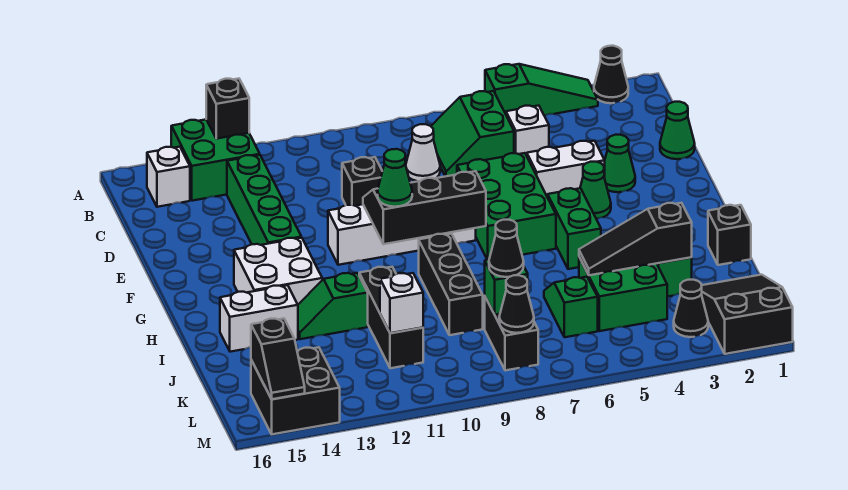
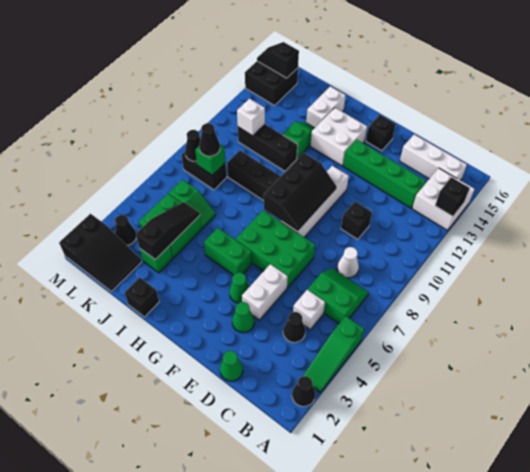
green 2x2 brick [171,120,260,201] -> white 2x2 brick [412,168,475,230]
white 1x1 brick [147,147,190,207] -> white 1x3 brick [400,134,467,180]
none -> black 1x1 cone [283,312,305,343]
none -> black 1x1 brick [366,115,396,151]
green 1x1 cone [378,149,412,207] -> none

